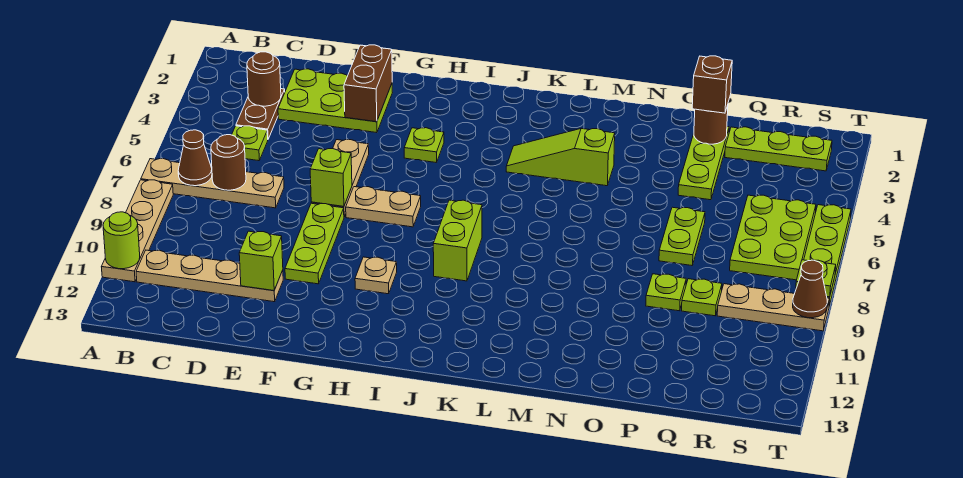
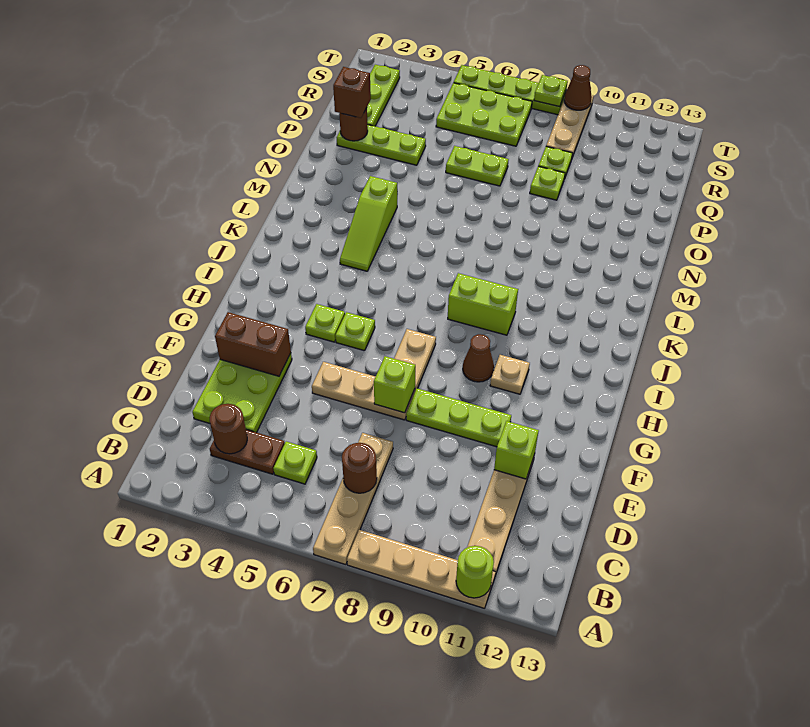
brown 1x1 cone [178,130,212,186] -> brown 1x1 cone moved to [463,334,494,382]
none -> lime 1x1 plate [335,312,375,351]

